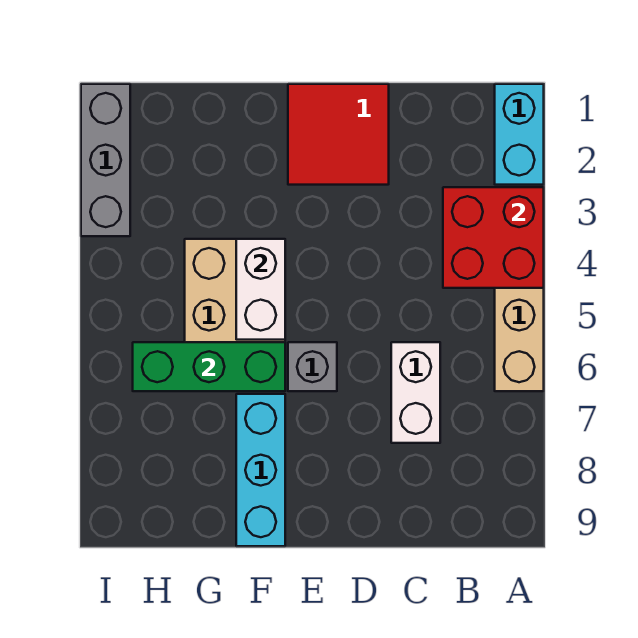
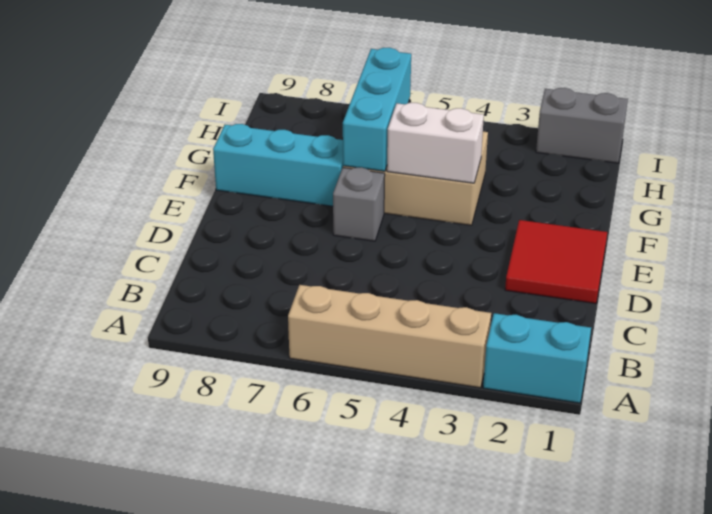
red 2x2 brick [443,187,544,288] -> none
white 1x2 brick [391,342,440,443] -> none
green 1x3 brick [133,342,285,391] -> cyan 1x3 brick [343,48,411,171]
grey 1x3 brick [81,84,130,236] -> grey 1x2 brick [536,88,628,163]

